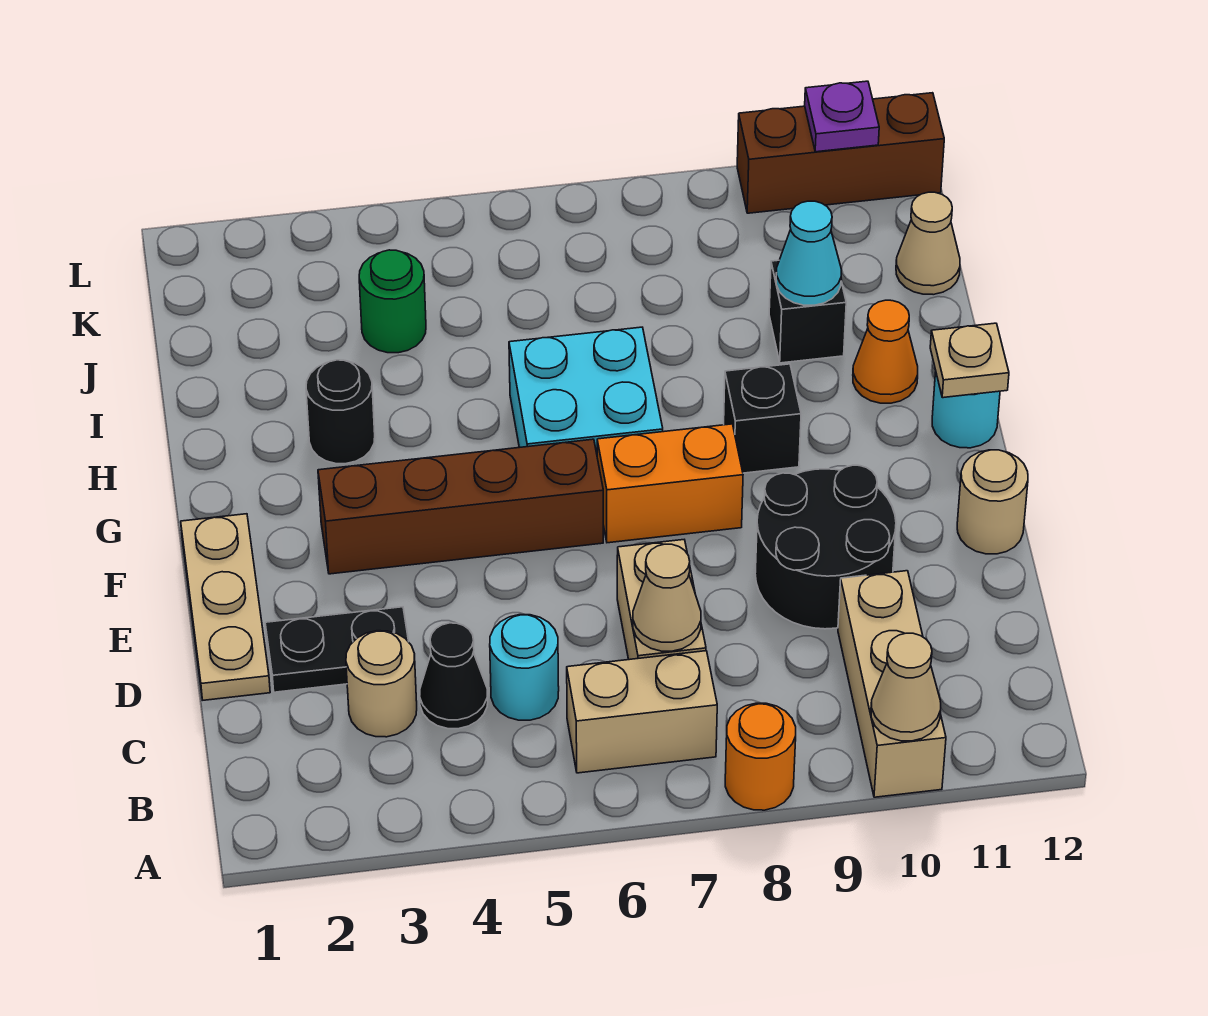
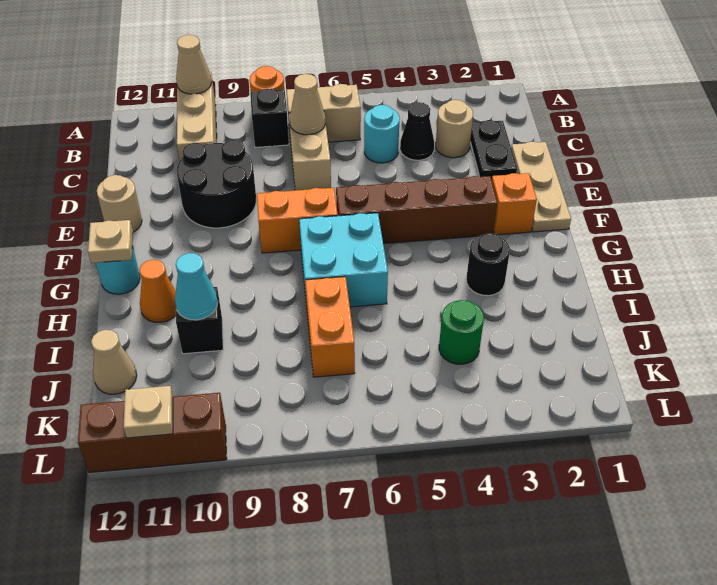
black 1x2 plate [265,607,409,692] -> black 1x2 plate turned to [470,120,517,180]
none -> orange 1x1 brick [492,173,537,235]
black 1x1 brick [724,364,801,473] -> black 1x1 brick moved to [250,89,289,147]
none -> orange 1x2 brick [305,277,355,377]
purple 1x1 plate [805,81,879,152] -> tan 1x1 plate [123,386,173,438]

